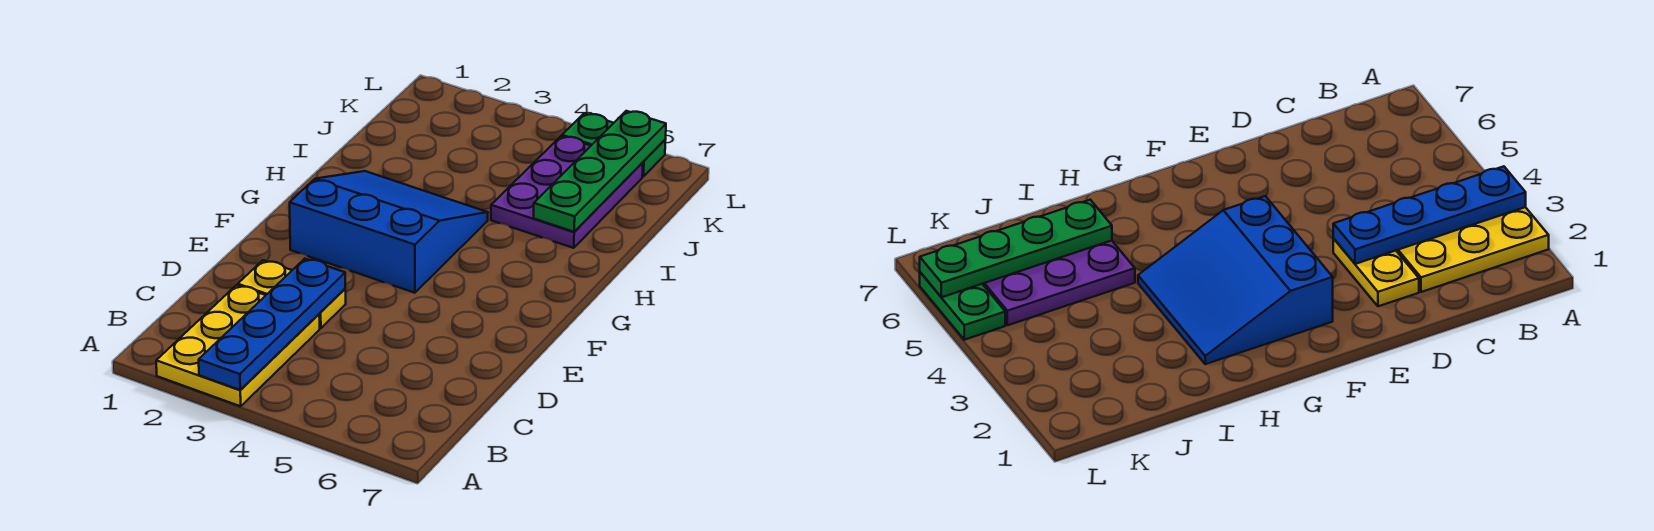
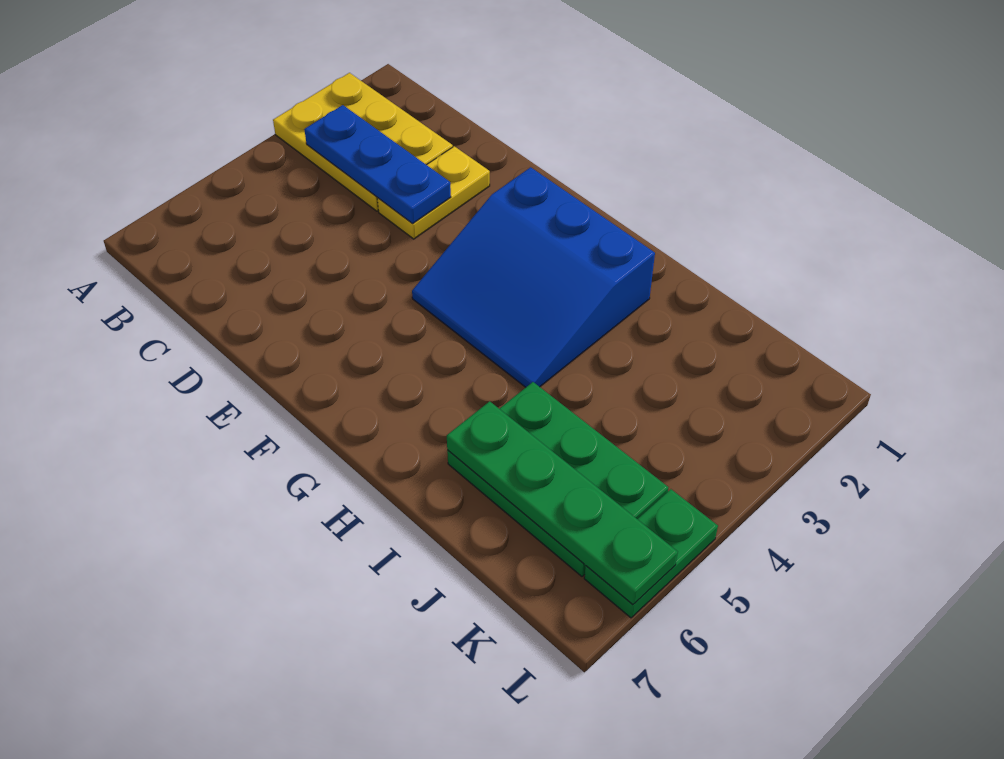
blue 1x4 plate [199,259,345,390] -> blue 1x3 plate [304,105,451,223]
blue 3x3 slope [290,171,488,293] -> blue 3x3 slope turned to [412,167,655,387]
purple 2x3 plate [491,136,643,248] -> green 2x3 plate [447,382,668,576]

